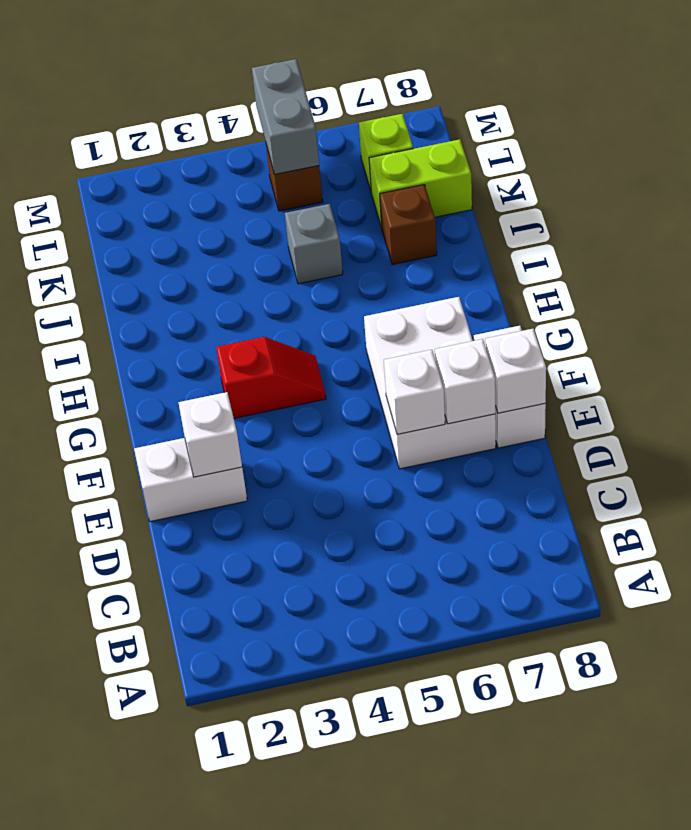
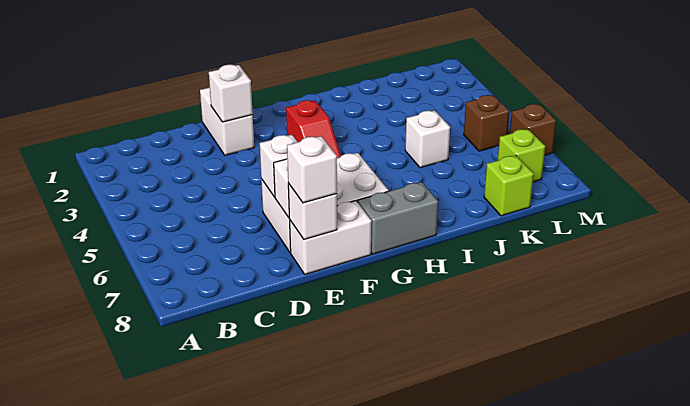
none -> white 1x1 brick [287,136,337,203]
grey 1x1 brick [285,204,343,284] -> white 1x1 brick [405,110,450,168]
brown 1x1 brick [380,185,437,265] -> brown 1x1 brick moved to [510,104,556,155]
lime 1x2 brick [369,139,472,228] -> lime 1x1 brick [484,156,534,216]
grey 1x2 brick [252,59,319,174] -> grey 1x2 brick moved to [358,182,438,254]

